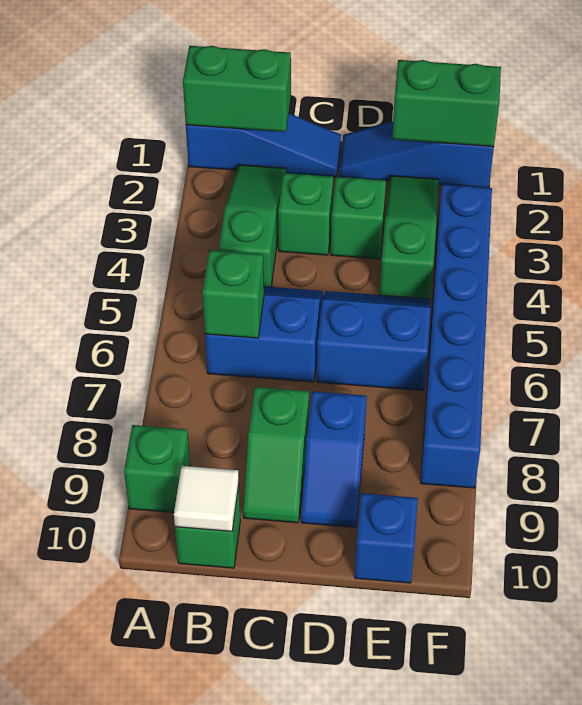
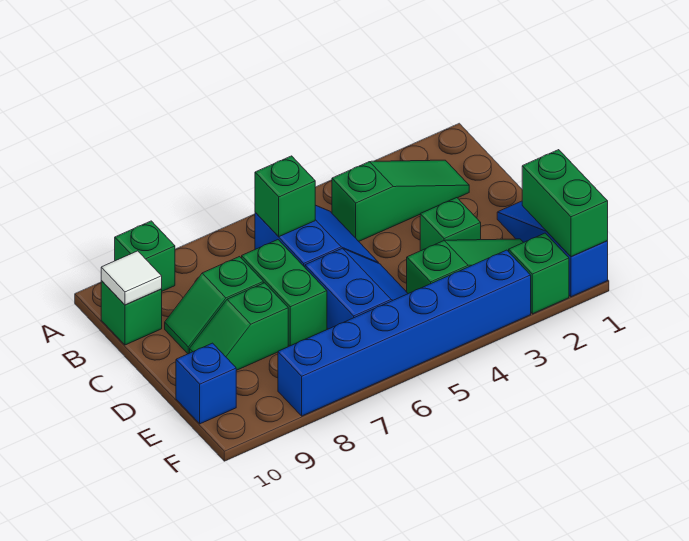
blue 1x3 slope [186,113,341,177] -> none
green 1x2 brick [183,46,291,132] -> green 1x2 brick moved to [242,240,327,346]
green 1x1 brick [278,173,333,255] -> green 1x1 brick moved to [509,233,569,314]
blue 1x2 slope [301,391,367,528] -> green 1x2 slope [190,283,288,370]

